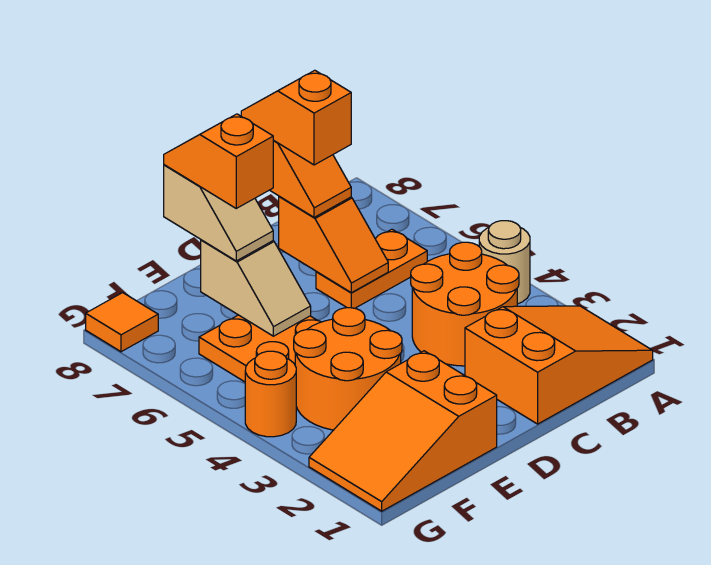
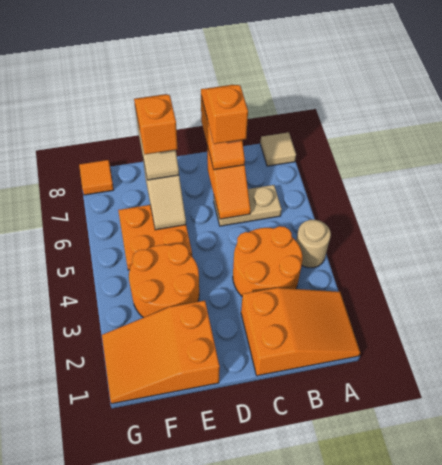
none -> tan 1x1 tile [260,132,296,166]
orange 1x2 plate [316,229,427,308] -> tan 1x2 plate [214,185,282,226]
orange 1x1 round brick [245,351,296,437] -> none

